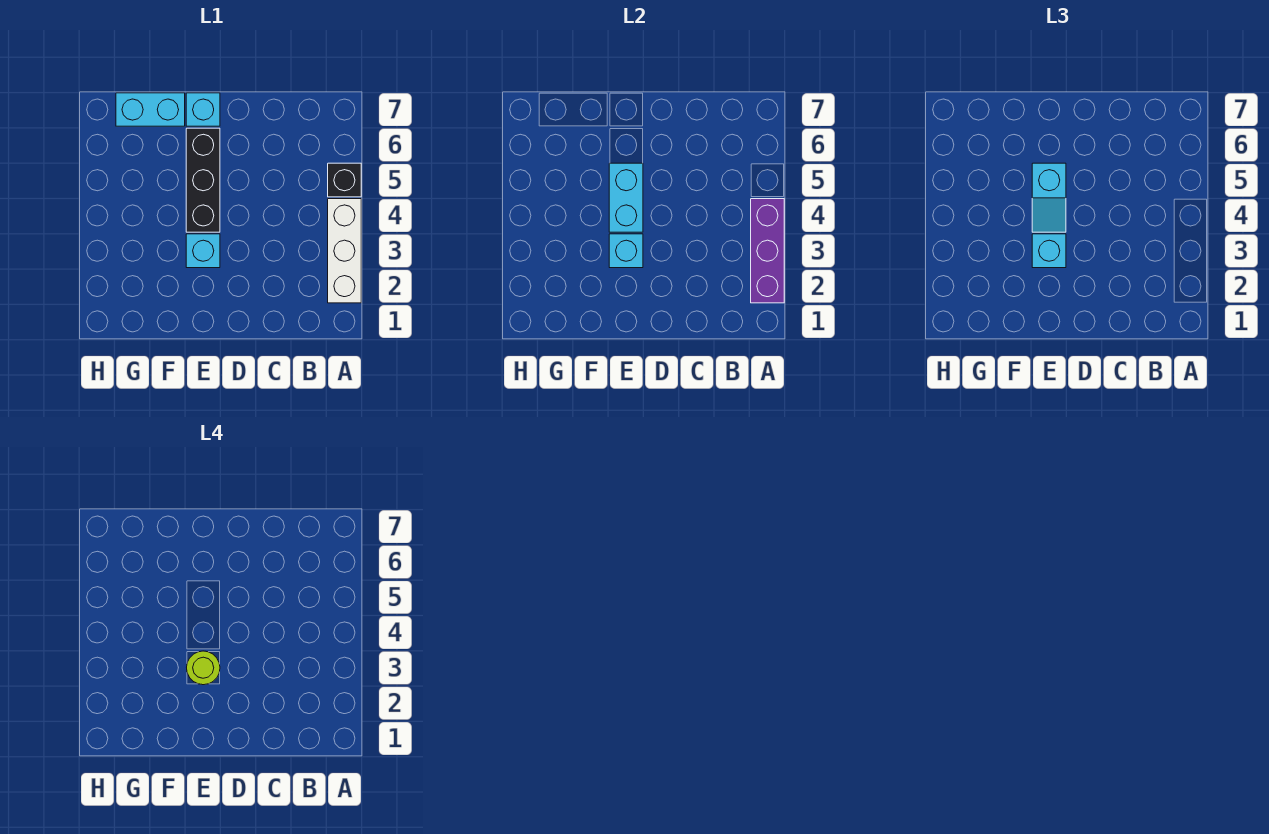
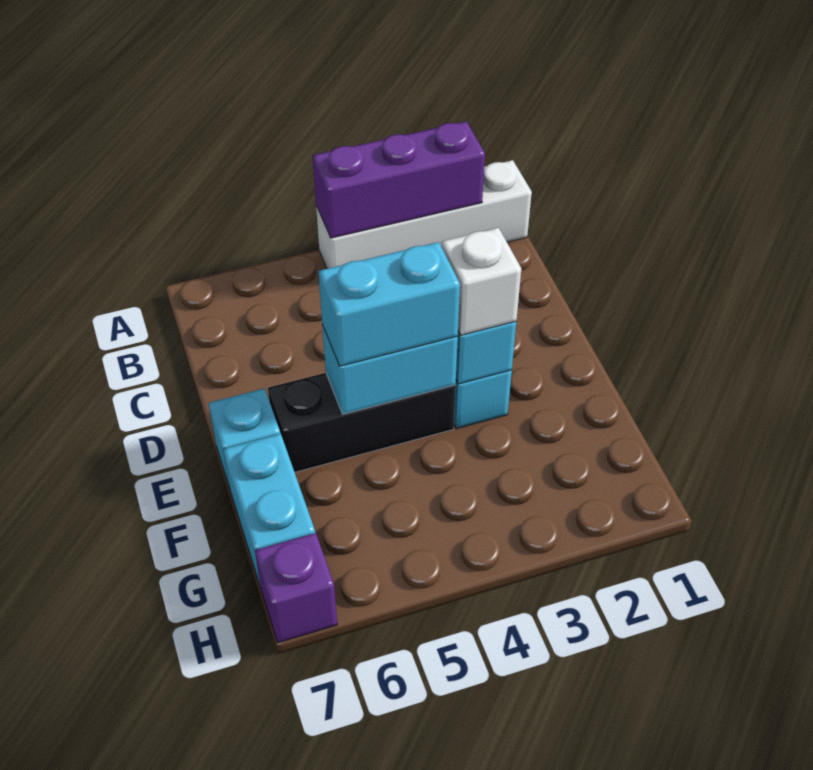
white 1x3 brick [328,199,361,303] -> white 1x4 brick [316,160,532,269]
black 1x1 brick [328,163,361,197] -> none
cyan 1x1 brick [1032,234,1066,268] -> white 1x1 brick [442,228,521,335]
lime 1x1 round brick [187,651,220,685] -> none
cyan 1x2 slope [1032,163,1066,232] -> cyan 1x2 brick [318,242,460,366]
none -> purple 1x1 brick [255,533,337,643]

